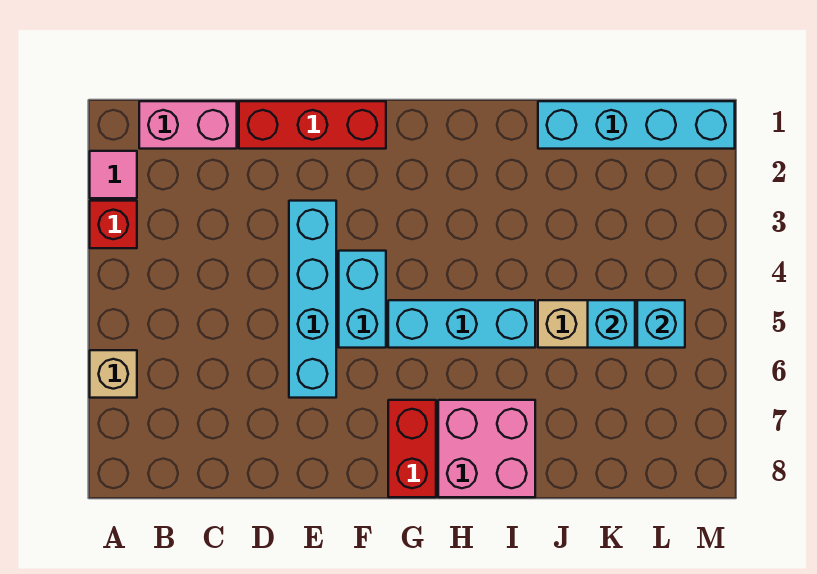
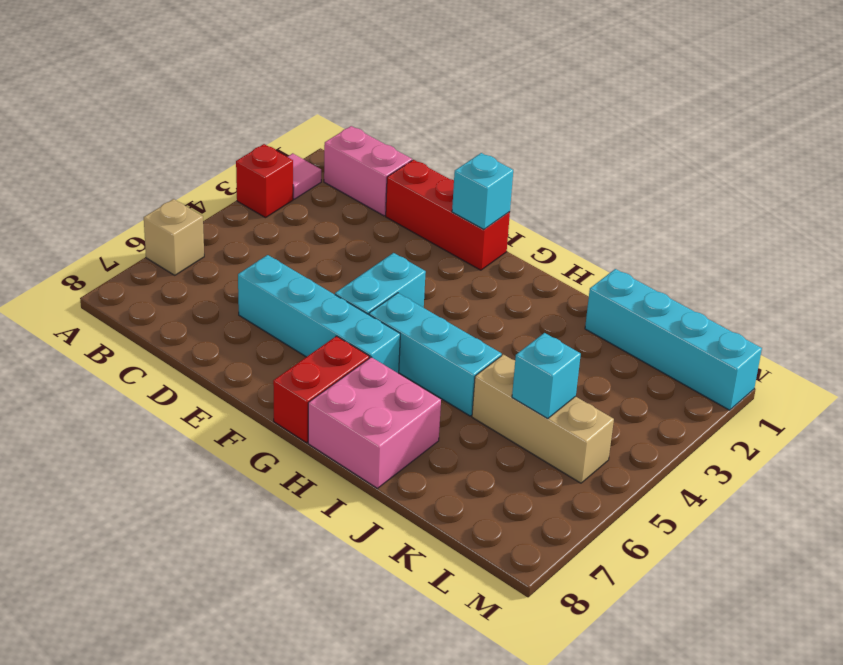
cyan 1x4 brick [289,201,336,398] -> cyan 1x4 brick turned to [238,255,400,373]
cyan 1x1 brick [637,300,685,348] -> cyan 1x1 brick moved to [452,153,513,229]

